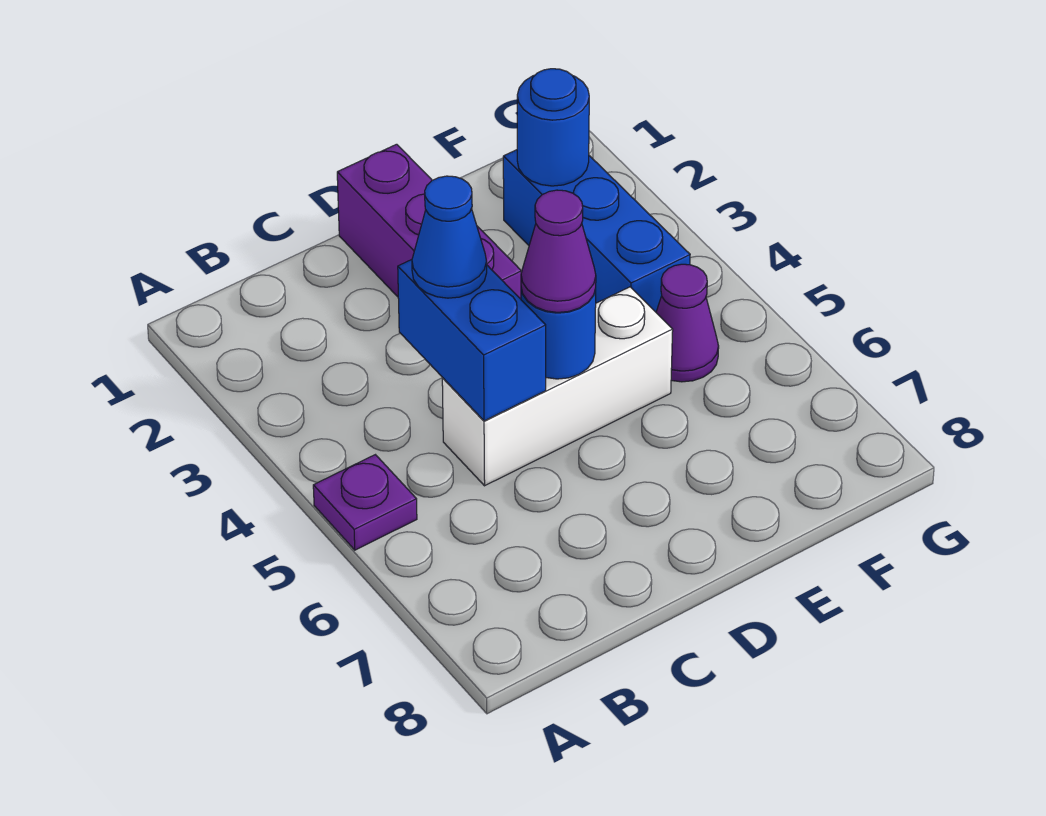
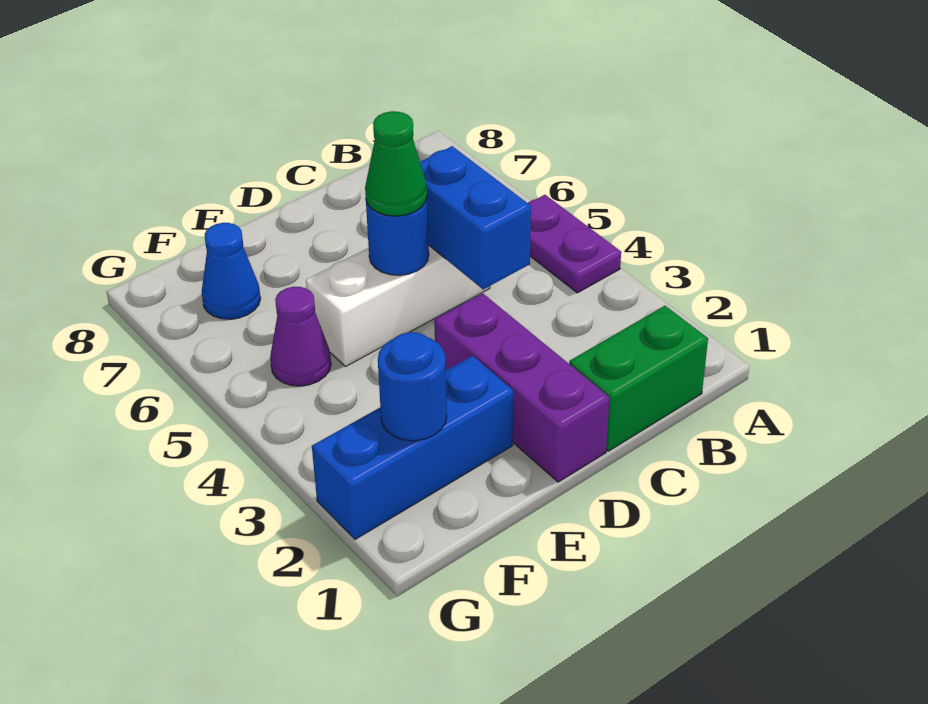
purple 1x1 plate [313,455,417,550] -> purple 1x2 plate [528,195,621,293]
none -> green 1x2 brick [569,306,708,451]
blue 1x1 cone [412,176,487,298] -> blue 1x1 cone moved to [202,223,261,319]
purple 1x1 cone [521,190,596,312] -> green 1x1 cone [365,111,427,216]
blue 1x3 brick [503,150,690,312] -> blue 1x3 brick turned to [312,356,513,539]

